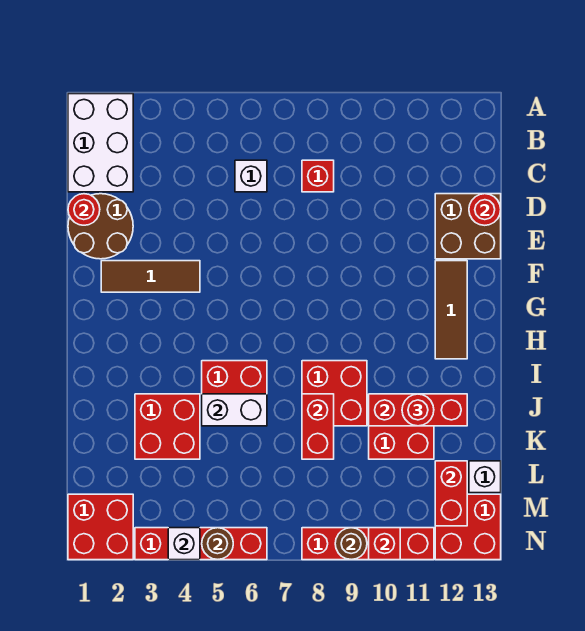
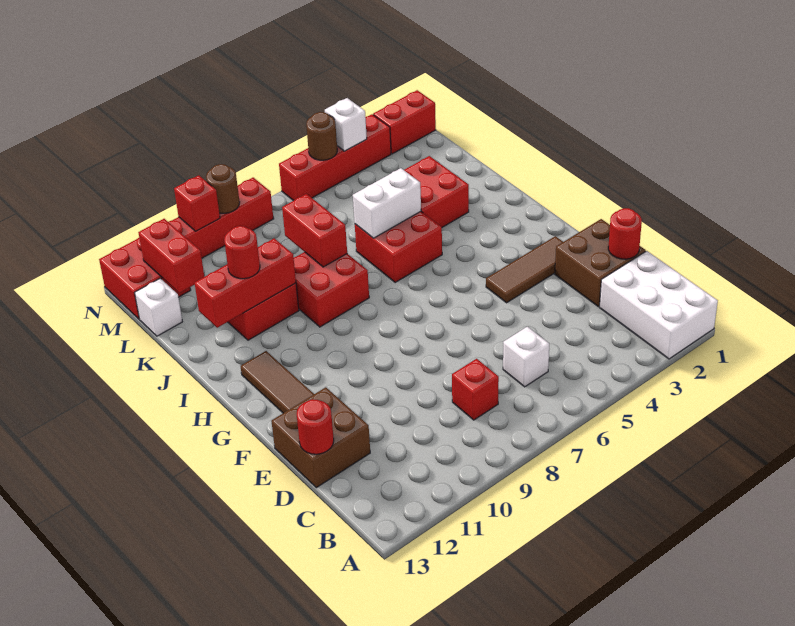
brown 2x2 round brick [68,194,133,259] -> brown 2x2 brick [555,219,646,307]
red 2x2 brick [68,494,133,560] -> red 1x2 brick [373,90,436,154]

